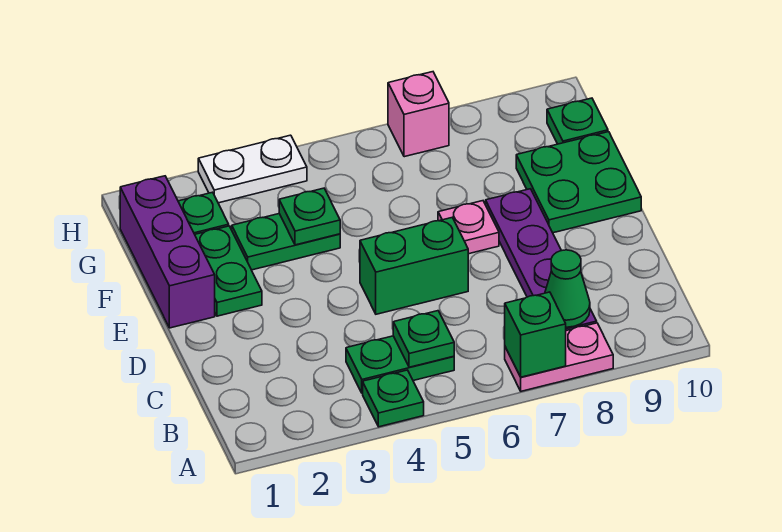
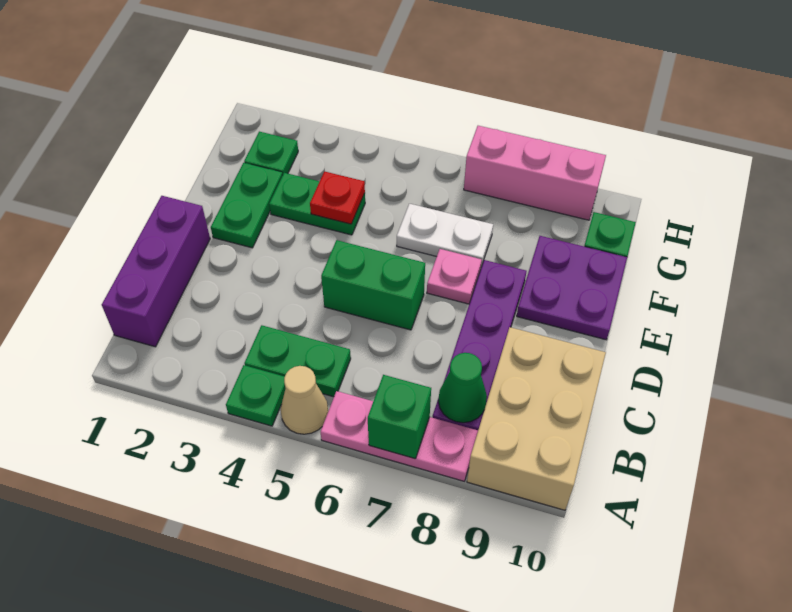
none -> tan 1x1 cone [281,366,328,434]
pink 1x2 plate [505,323,613,391] -> pink 1x3 plate [321,391,478,481]
none -> tan 2x3 brick [467,327,606,510]
green 1x1 plate [393,311,454,367] -> none
purple 1x3 brick [120,176,215,328] -> purple 1x3 brick moved to [102,196,210,347]
green 2x2 plate [516,132,641,233] -> purple 2x2 plate [517,236,627,340]
green 1x1 plate [279,188,340,245] -> red 1x1 plate [310,172,365,224]
white 1x2 plate [198,135,307,203] -> white 1x2 plate moved to [397,204,493,267]
pink 1x1 brick [388,72,449,157] -> pink 1x3 brick [464,126,606,220]

